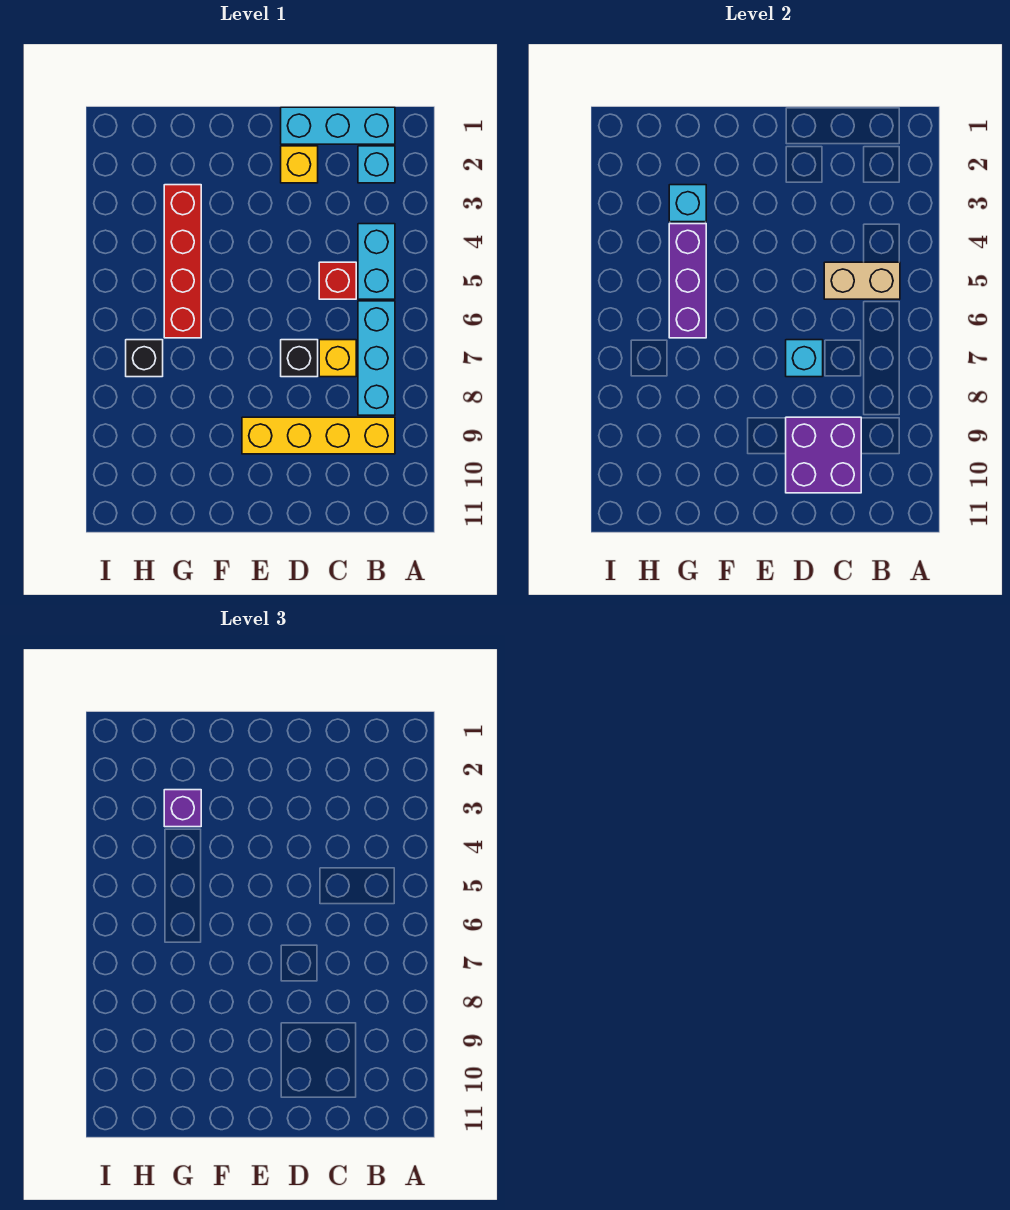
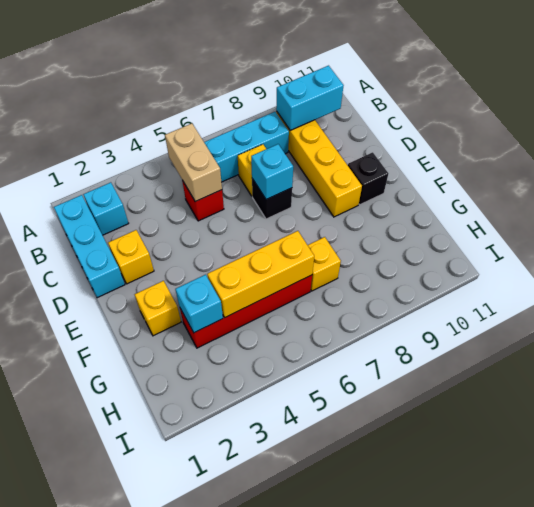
cyan 1x2 brick [358,224,395,299] -> cyan 1x2 brick moved to [276,66,344,131]
purple 2x2 brick [786,417,861,493] -> none
none -> yellow 1x1 brick [135,281,181,336]
purple 1x1 brick [164,790,201,827] -> none
purple 1x3 brick [669,224,706,338] -> yellow 1x3 brick [207,231,314,317]
none -> yellow 1x1 brick [308,237,341,291]
black 1x1 brick [126,340,163,377] -> black 1x1 brick moved to [348,152,388,205]

